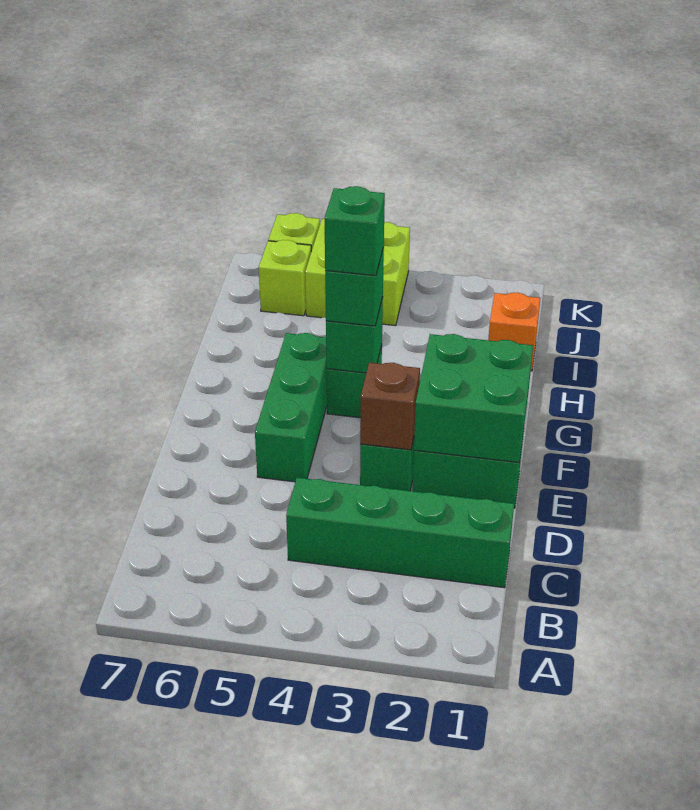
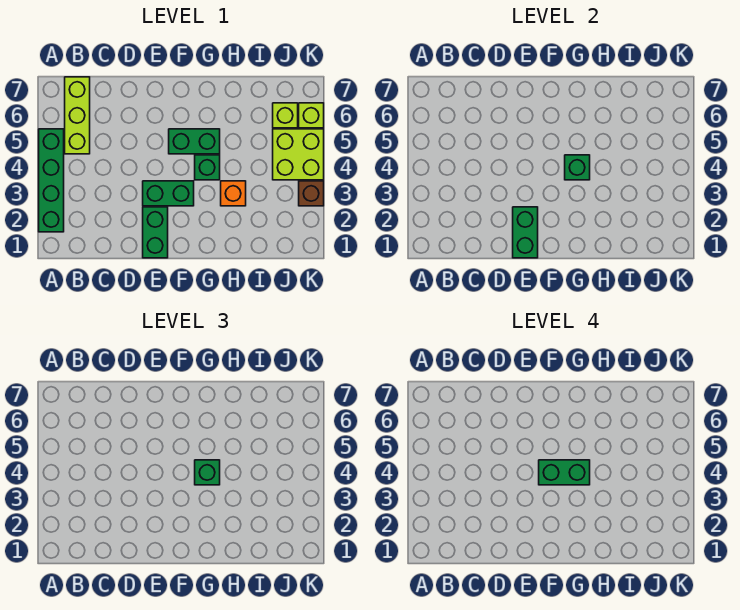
none -> lime 1x3 brick [65,77,90,154]
green 1x4 brick [286,478,514,588] -> green 1x4 brick moved to [39,129,64,232]
green 2x2 brick [414,334,533,463] -> green 1x2 brick [513,207,538,258]
brown 1x1 brick [360,362,420,450] -> brown 1x1 brick moved to [299,181,324,206]
green 1x3 brick [255,333,327,482] -> green 1x2 brick [169,129,220,154]
green 1x1 brick [324,186,385,276] -> green 1x2 brick [539,460,590,485]
orange 1x1 brick [488,293,540,371] -> orange 1x1 brick moved to [221,181,246,206]

